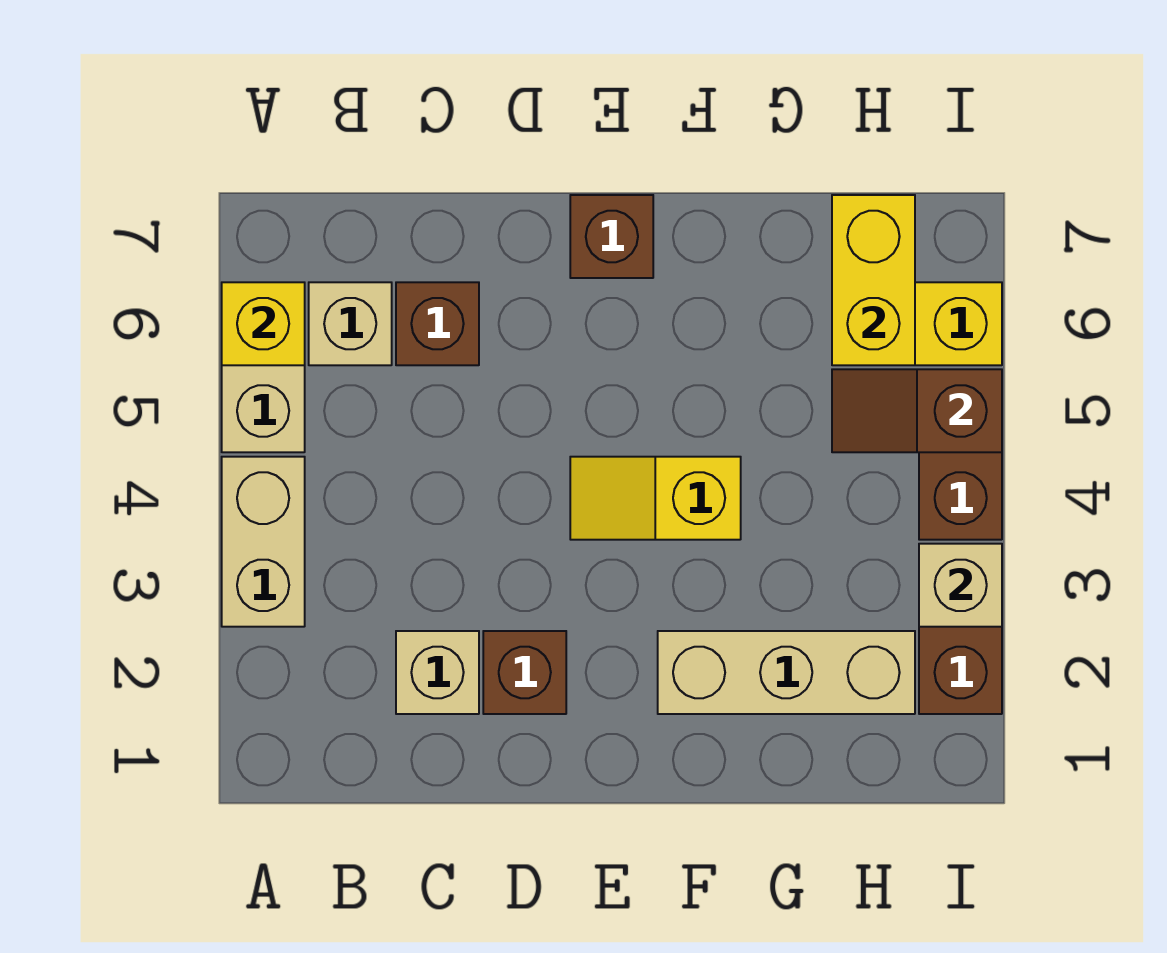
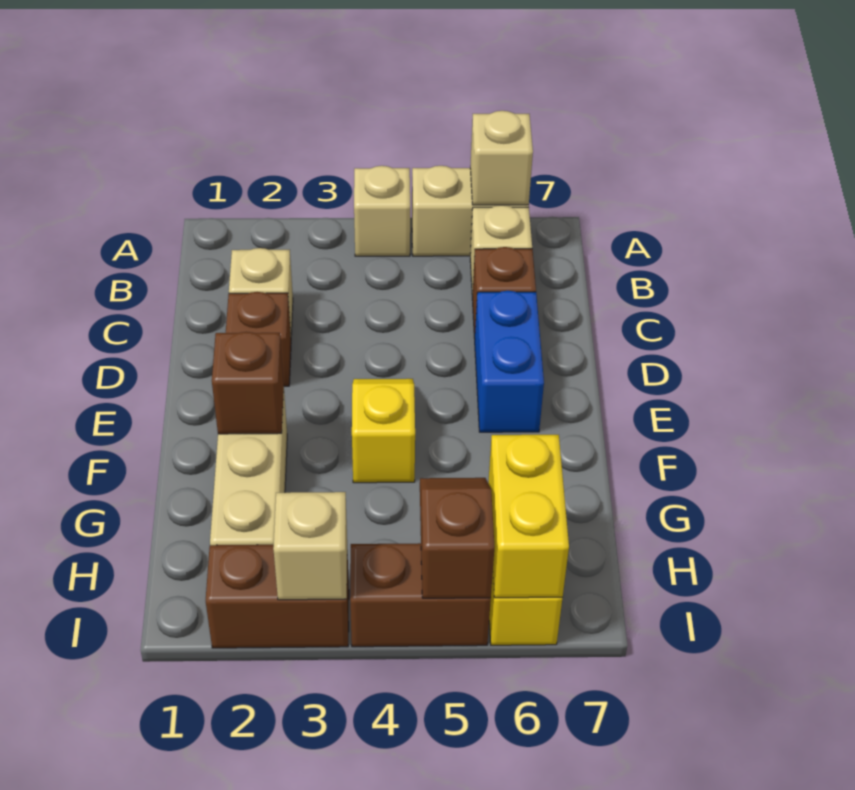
tan 1x2 brick [222,457,305,627] -> tan 1x1 brick [354,166,410,256]
yellow 1x1 brick [222,282,305,365] -> tan 1x1 brick [470,111,533,205]
none -> blue 1x2 brick [475,291,544,432]
brown 1x1 brick [570,195,653,278] -> brown 1x1 brick moved to [212,332,284,434]
yellow 1x2 brick [832,195,915,365] -> yellow 1x2 brick turned to [488,435,569,598]

